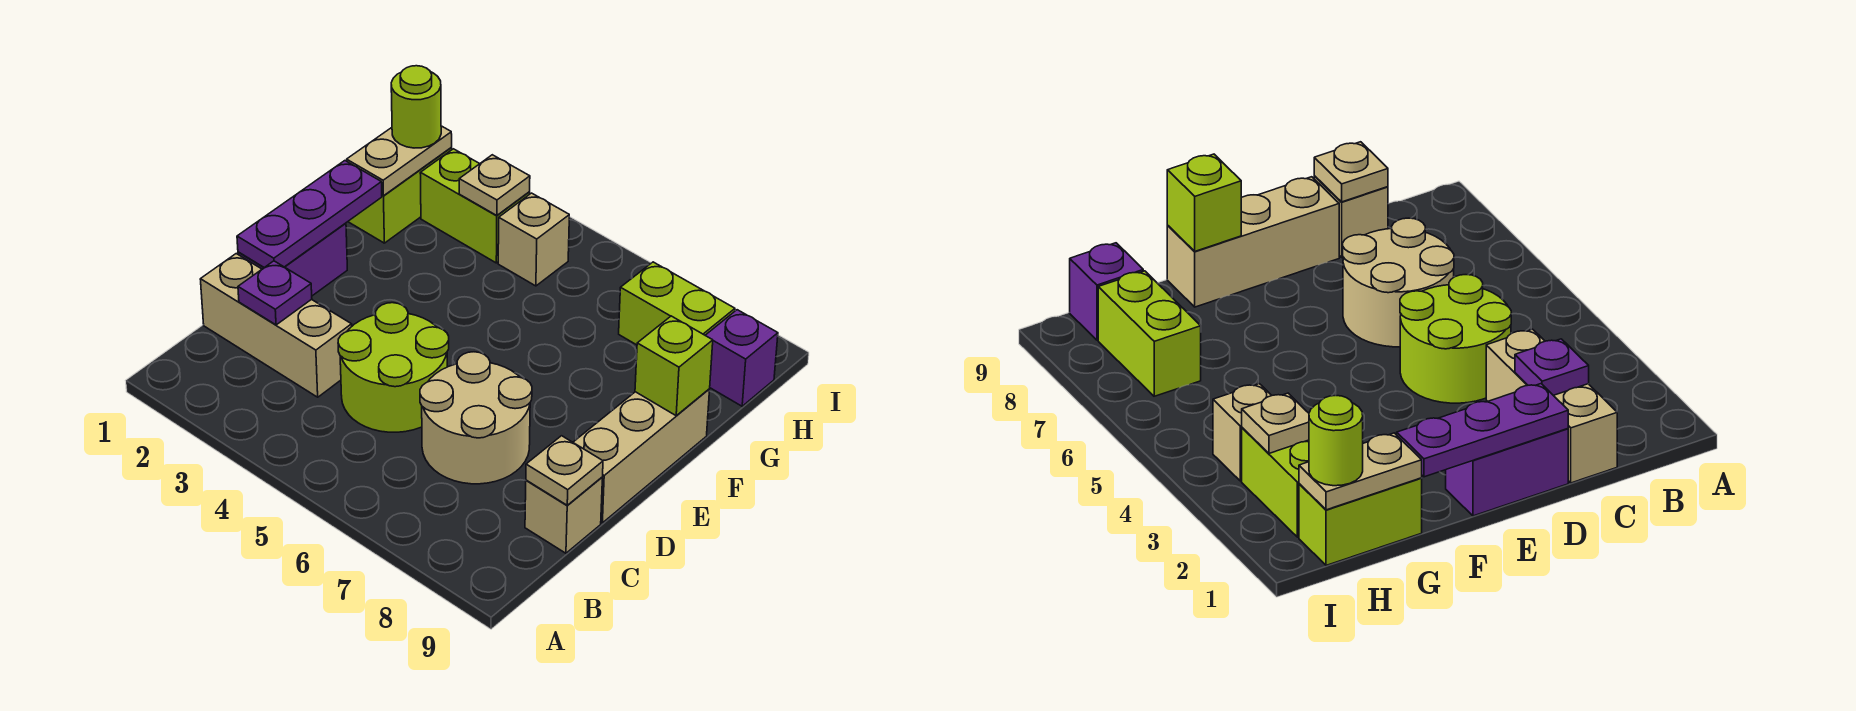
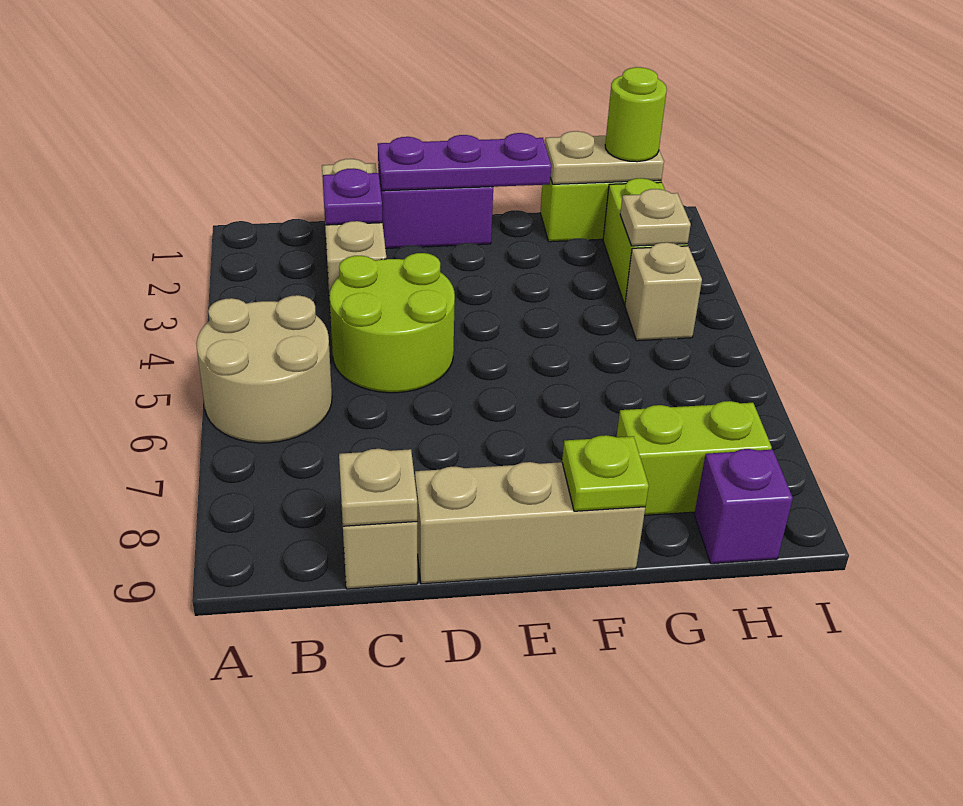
tan 2x2 round brick [420,352,532,484] -> tan 2x2 round brick moved to [197,295,332,443]
lime 1x1 brick [635,316,713,416] -> lime 1x1 plate [562,435,649,511]
lime 1x2 brick [619,262,735,345] -> lime 1x2 brick turned to [617,401,772,515]

